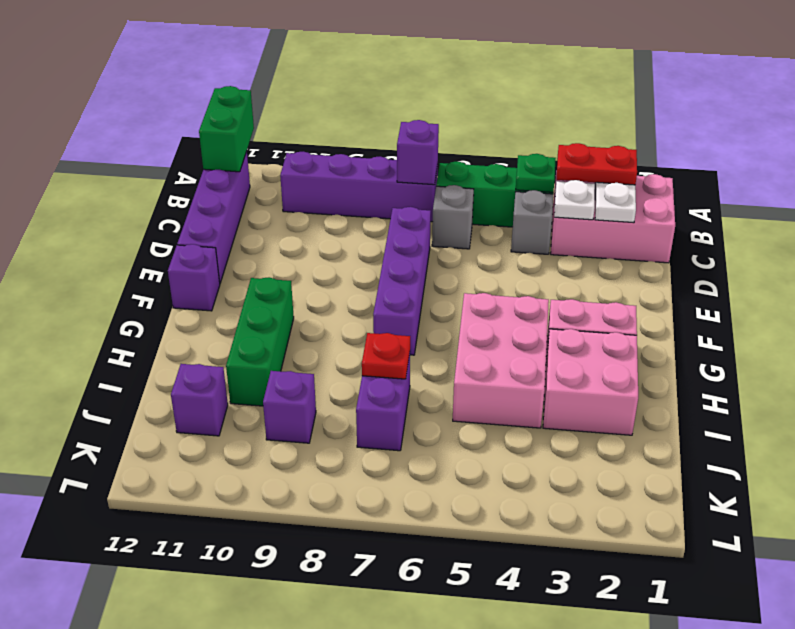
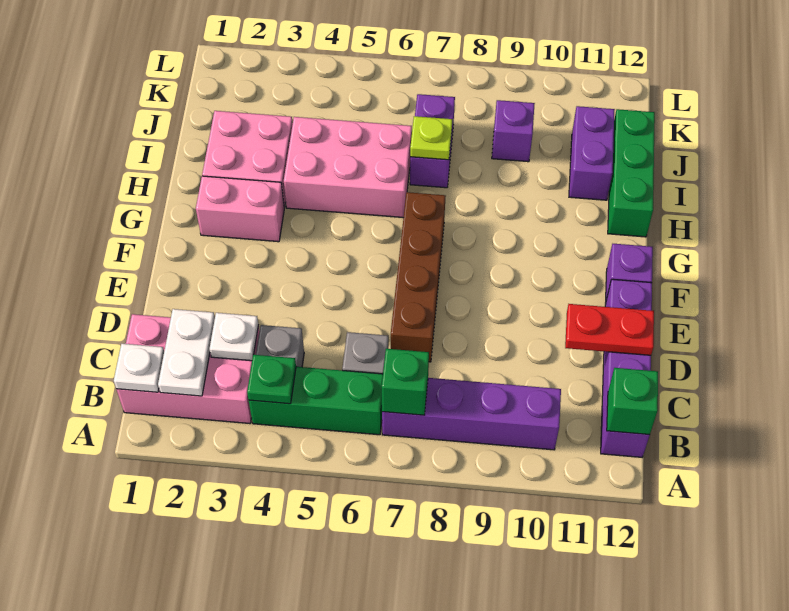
green 1x2 brick [199,86,254,172] -> green 1x1 brick [607,368,658,435]
none -> white 1x1 plate [114,344,164,392]
red 1x2 plate [557,143,637,185] -> red 1x2 plate moved to [565,304,654,355]
purple 1x1 brick [397,120,439,185] -> green 1x1 brick [382,349,429,415]
purple 1x4 brick [373,207,431,355] -> brown 1x4 brick [391,192,446,362]
pink 2x3 brick [453,293,549,428] -> pink 2x3 brick turned to [284,117,412,218]
green 1x3 brick [226,277,294,406] -> green 1x3 brick moved to [608,109,655,237]
red 1x1 plate [362,333,410,379] -> lime 1x1 plate [410,116,452,160]
purple 1x1 brick [171,364,228,436] -> purple 1x2 brick [569,106,615,200]

